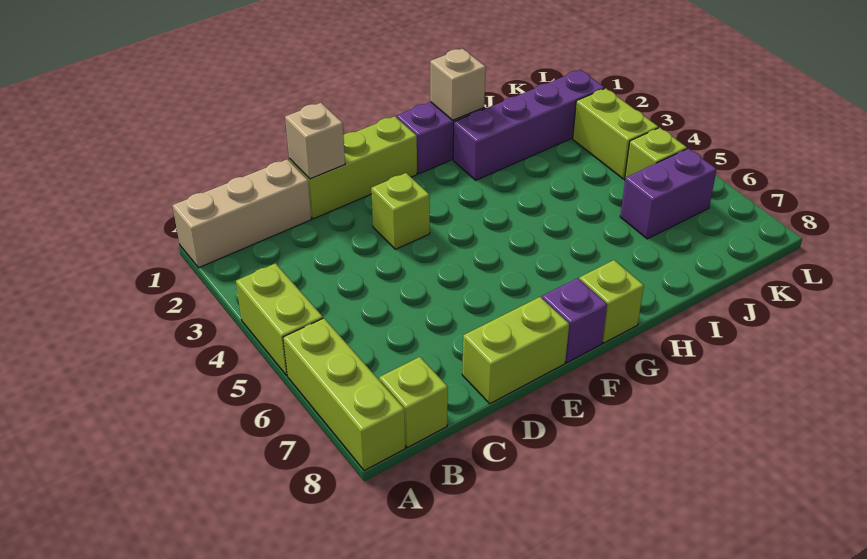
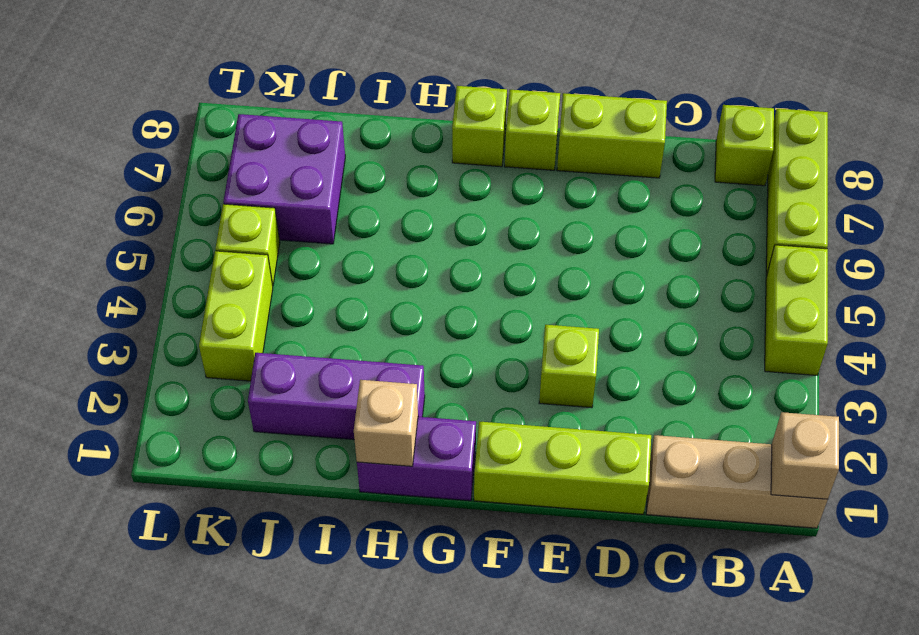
tan 1x1 brick [285,103,345,179] -> tan 1x1 brick moved to [771,412,839,500]
purple 1x1 brick [542,278,607,363] -> lime 1x1 brick [505,90,560,170]
purple 1x4 brick [453,70,605,180] -> purple 1x3 brick [248,353,425,440]
purple 1x2 brick [620,148,717,239] -> purple 2x2 brick [223,114,345,244]

